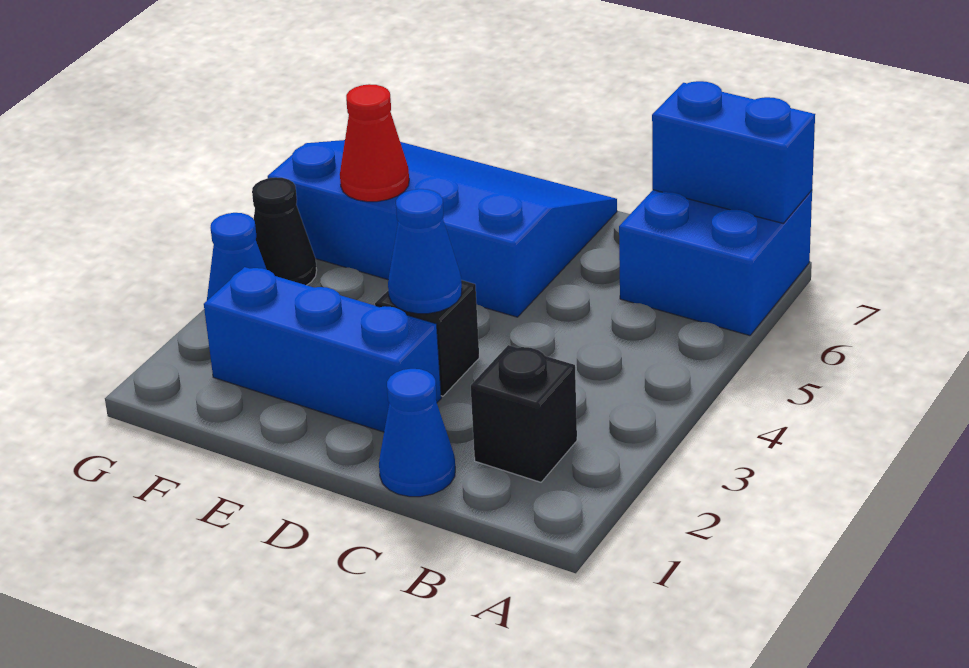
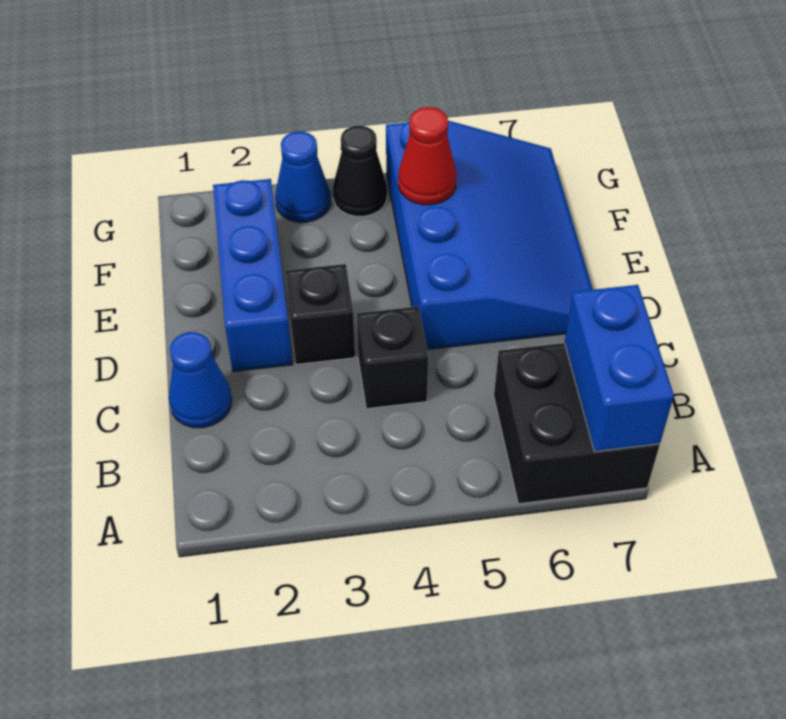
blue 2x2 brick [619,190,812,336] -> black 2x2 brick [494,343,660,504]
black 1x1 brick [471,345,577,482] -> black 1x1 brick moved to [357,306,429,409]
blue 1x1 cone [388,189,462,314] -> none

